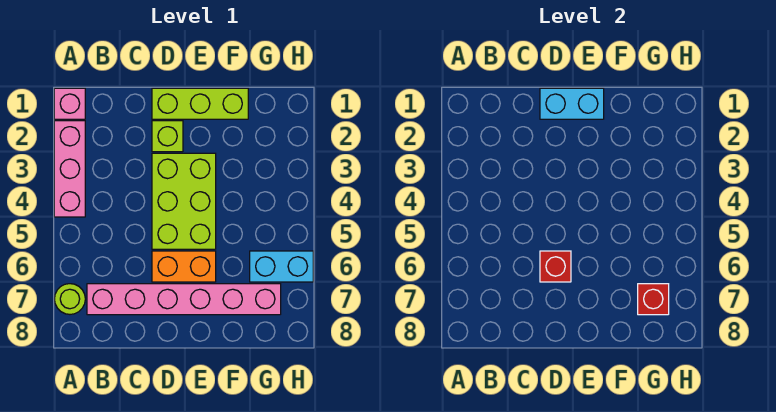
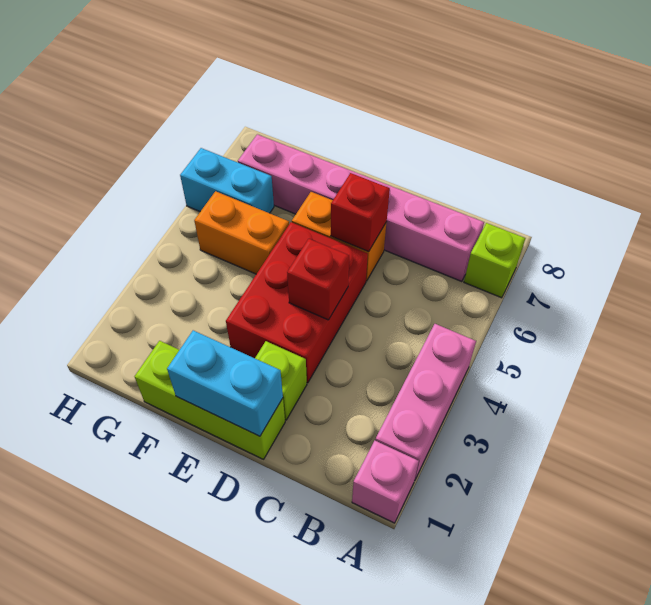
lime 1x1 round brick [55,284,85,314] -> lime 1x1 brick [464,223,525,298]
lime 2x3 brick [152,153,216,249] -> red 2x3 brick [226,222,368,383]
none -> orange 1x2 brick [194,191,289,274]
red 1x1 brick [638,284,669,315] -> red 1x1 brick moved to [287,239,349,320]

